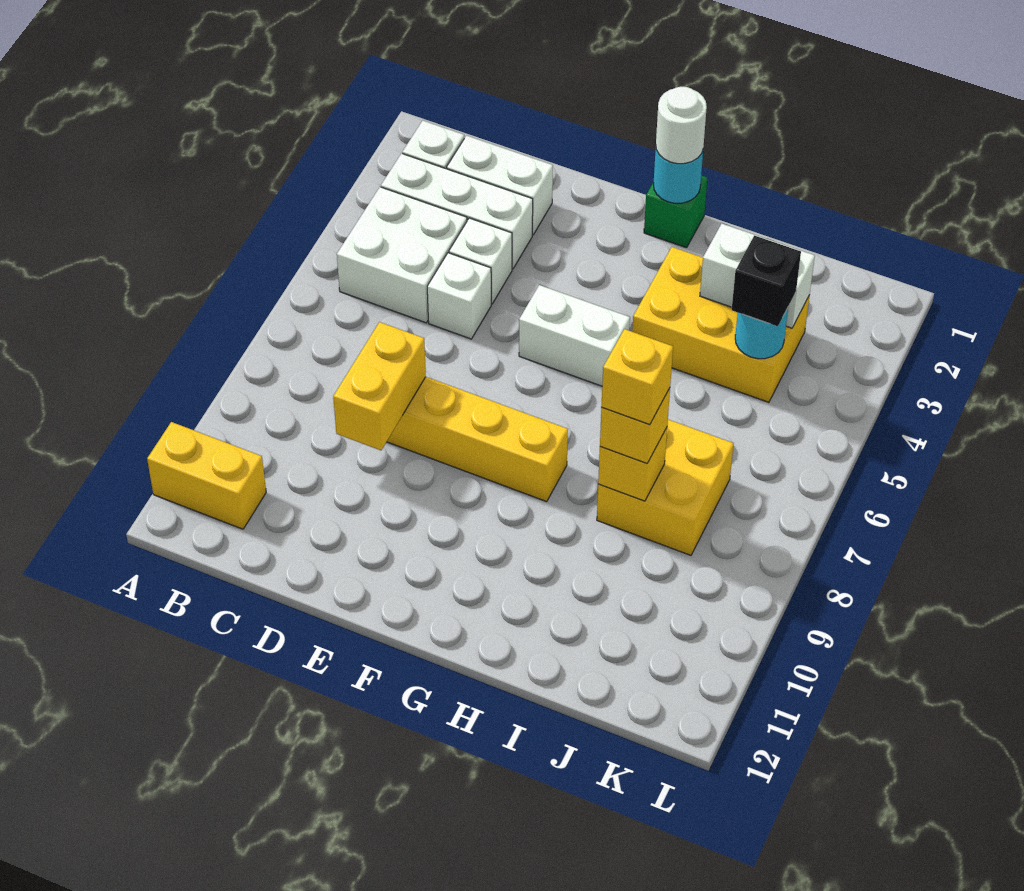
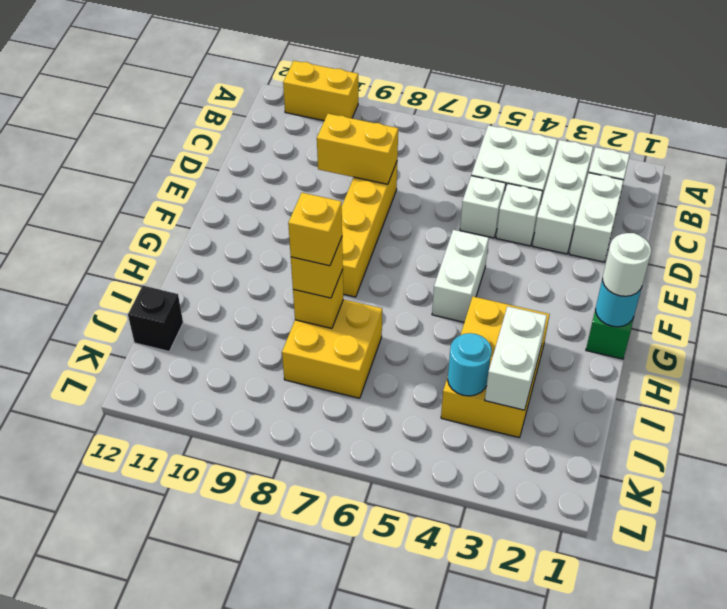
yellow 1x2 brick [147,422,266,529] -> yellow 1x2 brick turned to [283,61,358,121]
black 1x1 brick [732,235,801,326] -> black 1x1 brick moved to [128,286,183,351]

